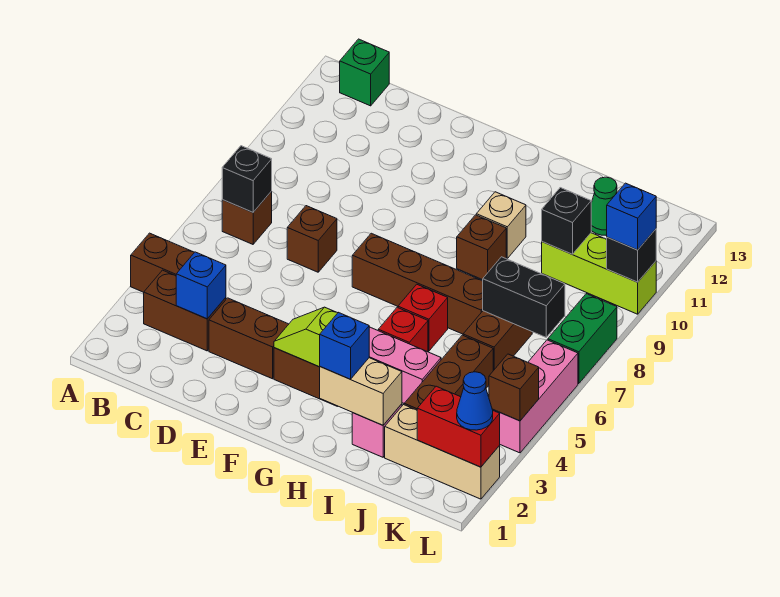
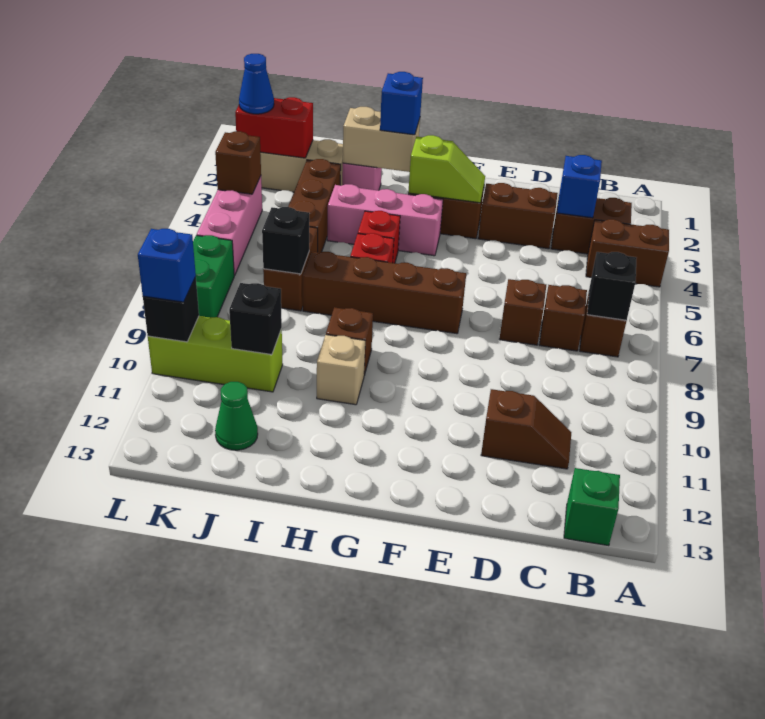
none -> brown 1x1 brick [539,285,587,351]
none -> brown 1x2 slope [481,389,571,469]
black 1x2 brick [483,257,565,337] -> black 1x1 brick [262,207,309,274]

